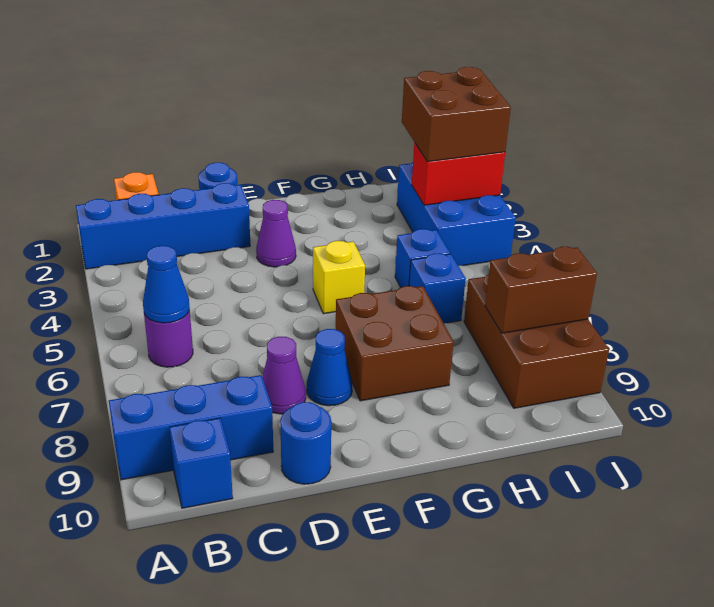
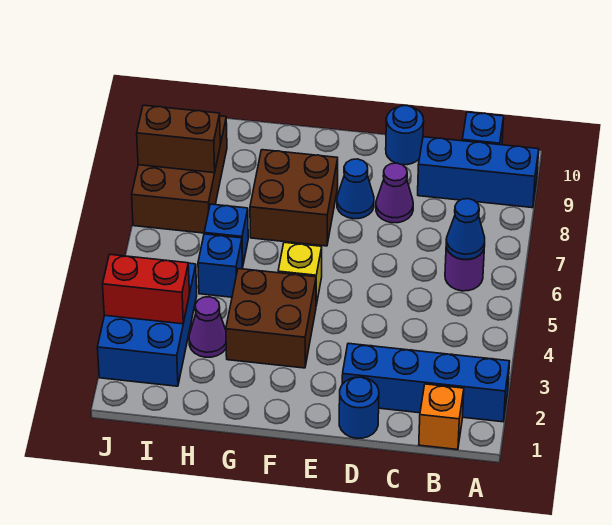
purple 1x1 cone [256,200,296,267] -> purple 1x1 cone moved to [189,297,226,357]
brown 2x2 brick [402,67,511,162] -> brown 2x2 brick moved to [226,269,316,368]

